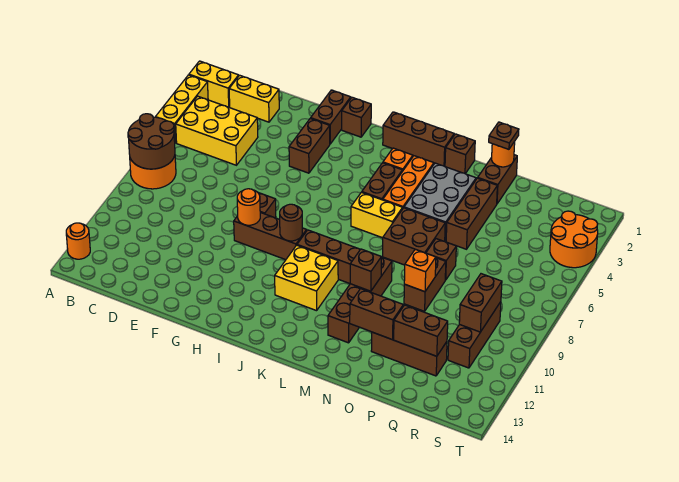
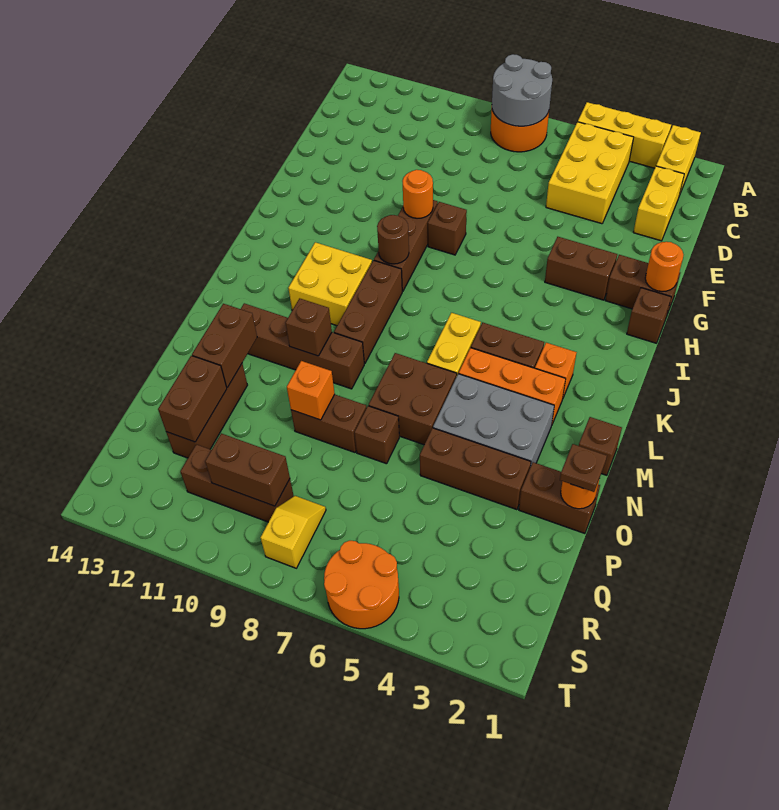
brown 2x2 round brick [128,114,175,169] -> grey 2x2 round brick [492,54,552,126]
orange 1x1 round brick [66,223,90,259] -> orange 1x1 round brick moved to [645,242,683,292]
brown 1x3 brick [383,112,454,166] -> none
none -> yellow 1x2 slope [261,496,326,568]
orange 2x2 round brick [550,211,598,268] -> orange 2x2 round brick moved to [324,541,399,629]

